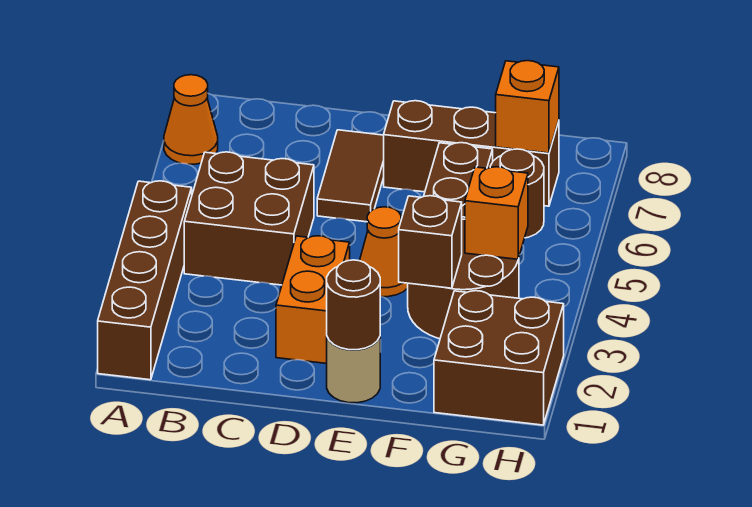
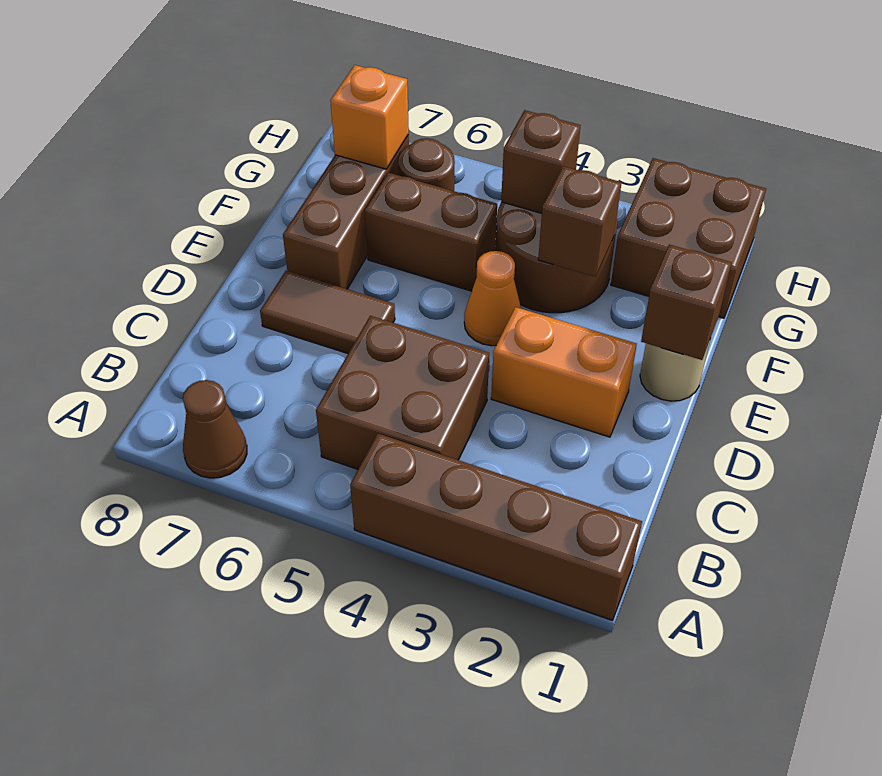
orange 1x1 cone [164,75,218,164] -> brown 1x1 cone [183,380,247,478]
brown 1x1 round brick [327,260,380,350] -> brown 1x1 brick [641,245,732,360]
orange 1x1 brick [465,167,528,259] -> brown 1x1 brick [501,110,580,213]

